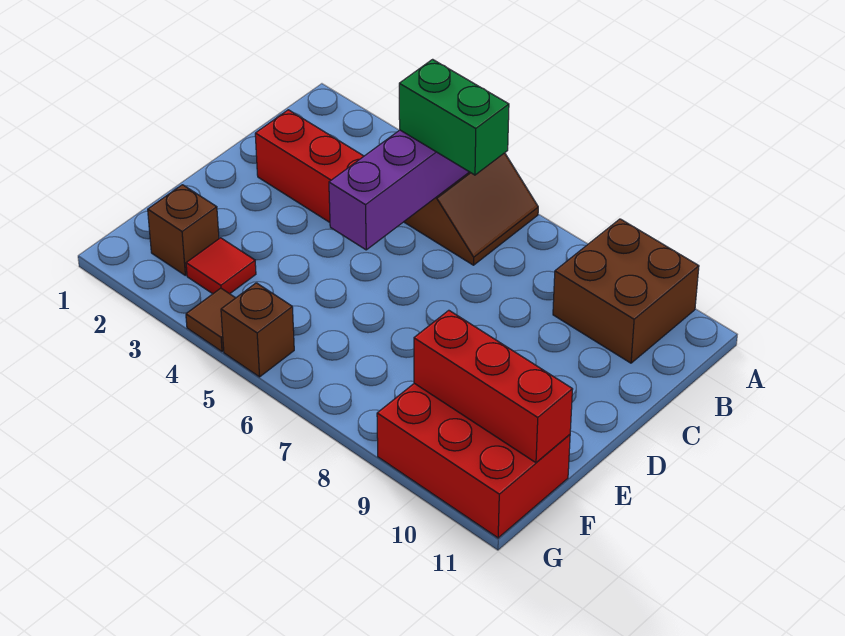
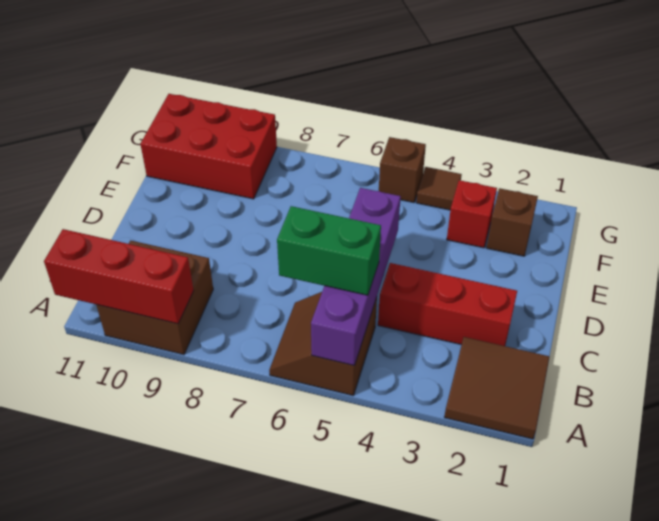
none -> brown 2x2 tile [444,337,550,439]
red 1x1 tile [186,238,256,294] -> red 1x1 brick [447,180,497,248]
red 1x3 brick [414,310,573,463] -> red 1x3 brick moved to [44,229,194,324]

